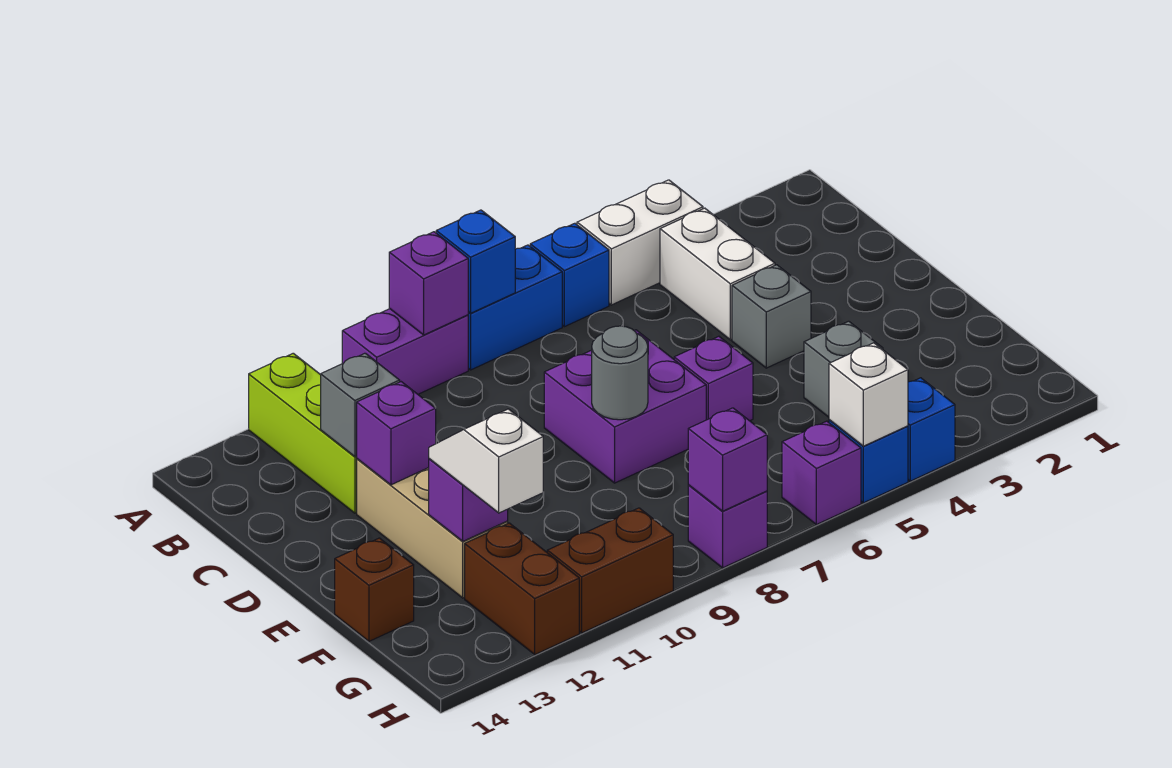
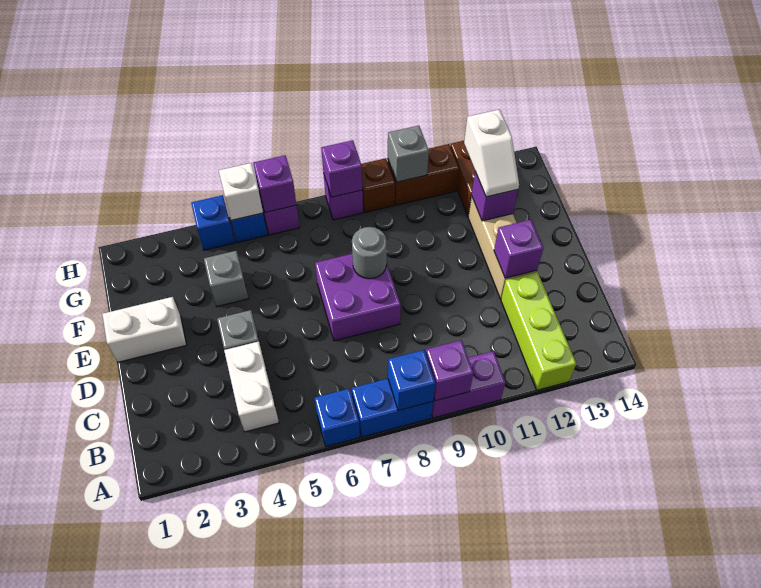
white 1x2 brick [577,180,703,305] -> white 1x2 brick moved to [102,297,186,362]
grey 1x1 brick [321,353,400,457] -> grey 1x1 brick moved to [388,126,429,182]
purple 1x1 brick [674,336,753,421] -> purple 1x1 brick moved to [253,155,296,213]
brown 1x1 brick [335,538,414,641] -> brown 1x1 brick moved to [361,158,395,213]

